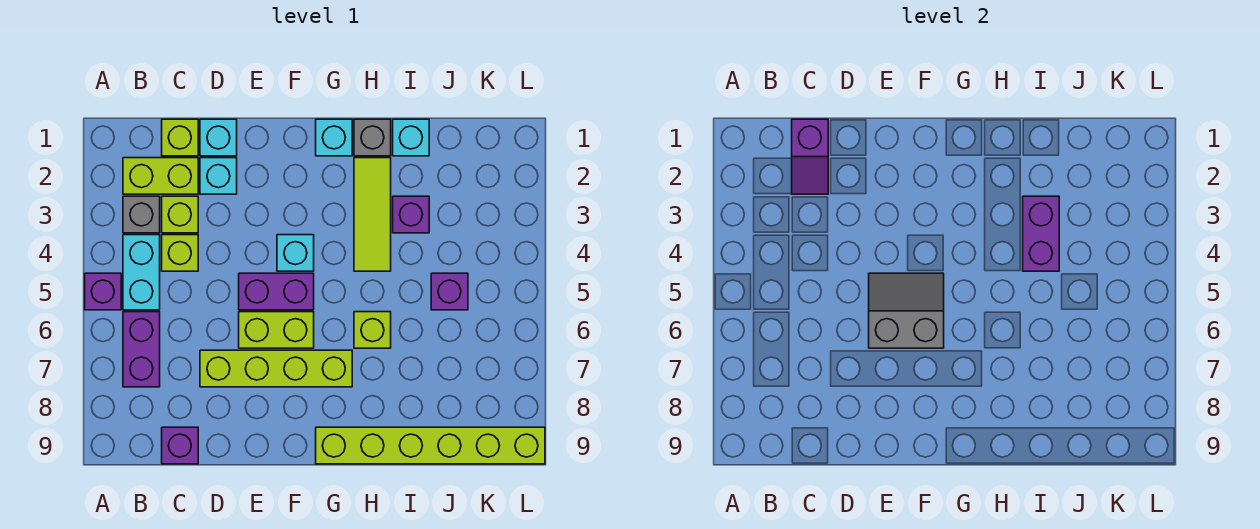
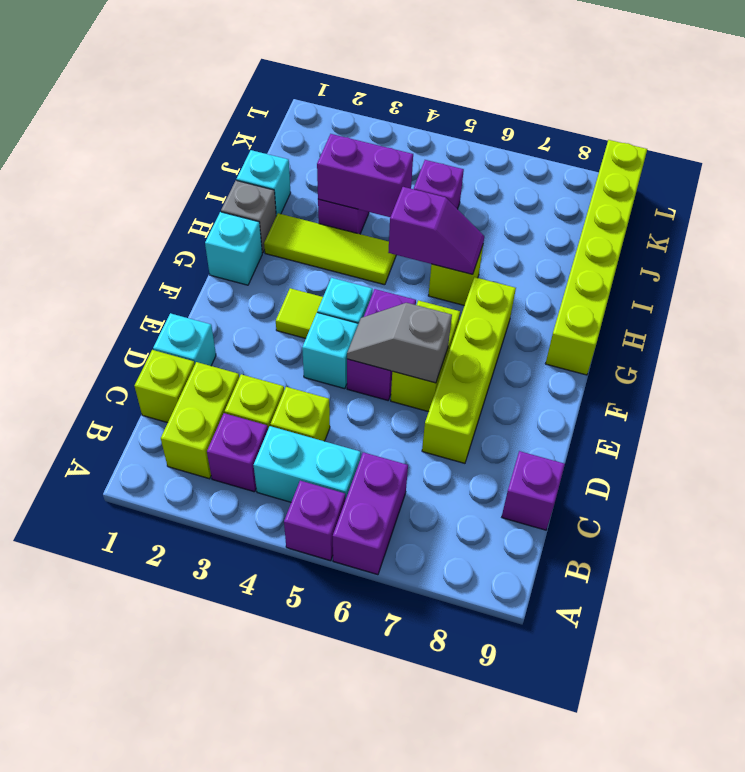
grey 1x1 brick [123,196,160,233] -> purple 1x1 brick [207,413,268,492]
purple 1x2 brick [123,312,160,387] -> purple 1x2 brick turned to [333,452,408,575]
purple 1x2 slope [792,119,828,194] -> purple 1x2 slope moved to [388,187,484,274]
cyan 1x1 brick [200,158,237,194] -> cyan 1x1 brick moved to [302,313,358,389]
grey 2x2 slope [869,273,944,348] -> grey 1x2 slope [347,303,452,383]
none -> lime 1x1 tile [276,288,323,338]

